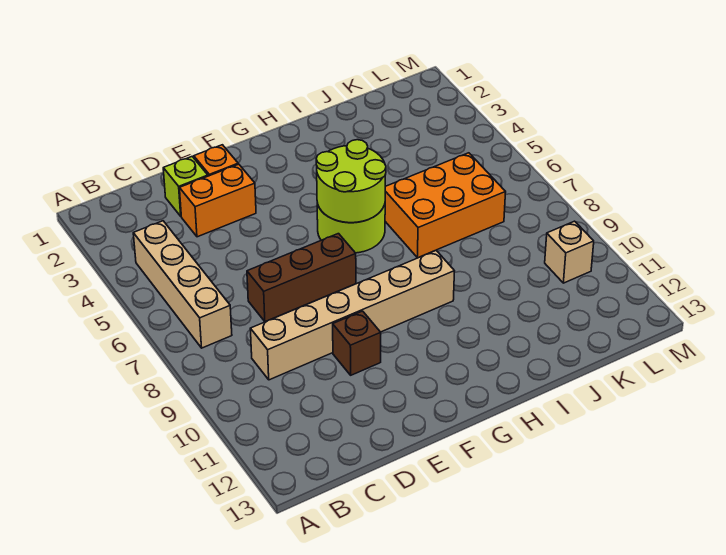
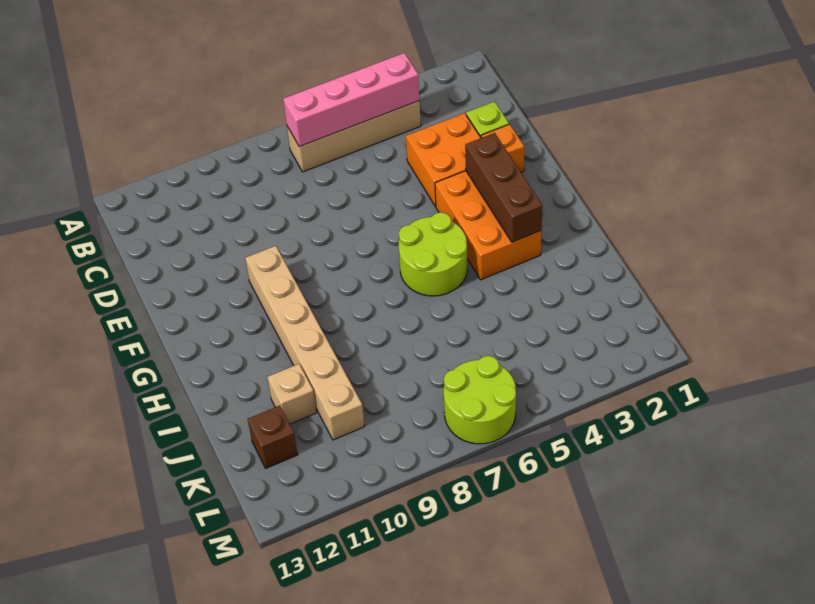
none -> pink 1x4 brick [283,53,419,147]
tan 1x6 brick [250,250,454,380] -> tan 1x6 brick moved to [245,246,365,440]
orange 1x2 brick [180,164,256,237] -> orange 2x2 brick [406,113,481,206]
brown 1x3 brick [247,234,356,322] -> brown 1x3 brick moved to [465,133,542,242]
brown 1x1 brick [333,311,381,375] -> brown 1x1 brick moved to [248,406,298,468]
lime 2x2 round brick [316,140,386,223] -> lime 2x2 round brick moved to [444,356,516,444]
orange 2x3 brick [385,153,506,258] -> orange 2x3 brick moved to [435,171,541,280]
tan 1x1 brick [545,221,594,283] -> tan 1x1 brick moved to [267,364,317,424]

